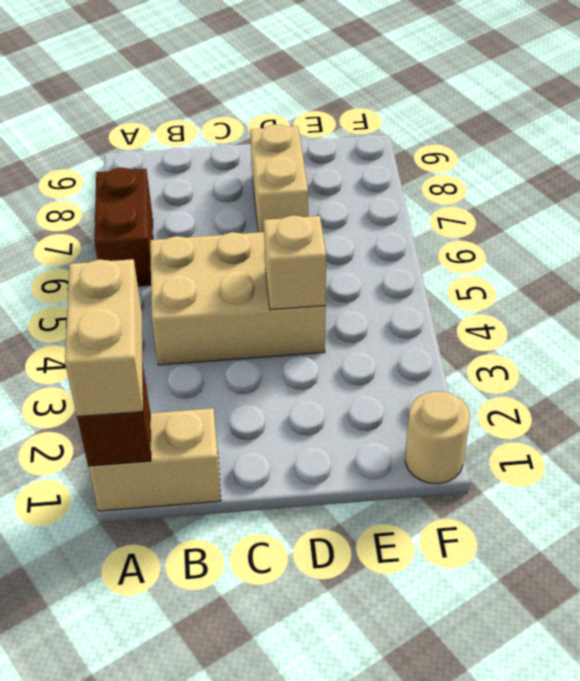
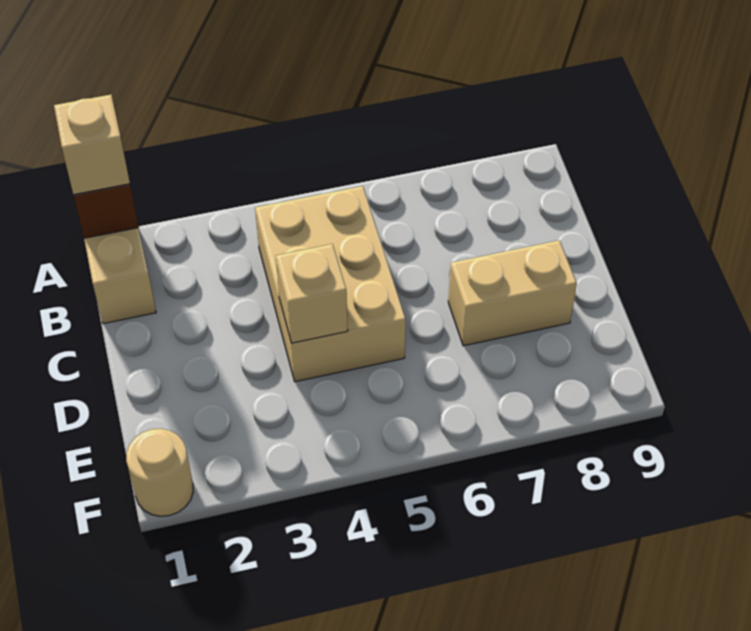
tan 1x2 brick [65,259,143,417] -> tan 1x1 brick [54,95,130,195]
brown 1x2 brick [94,168,153,286] -> none

